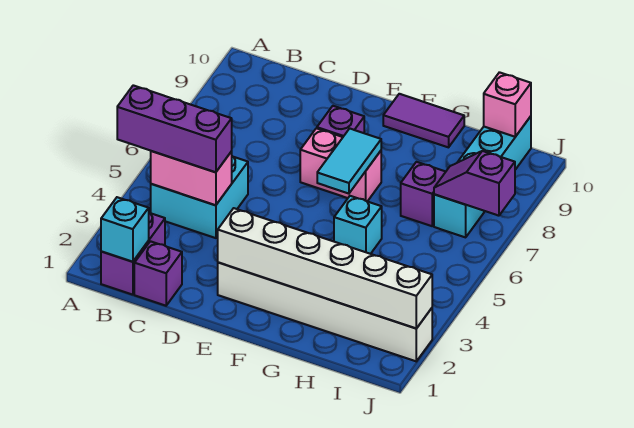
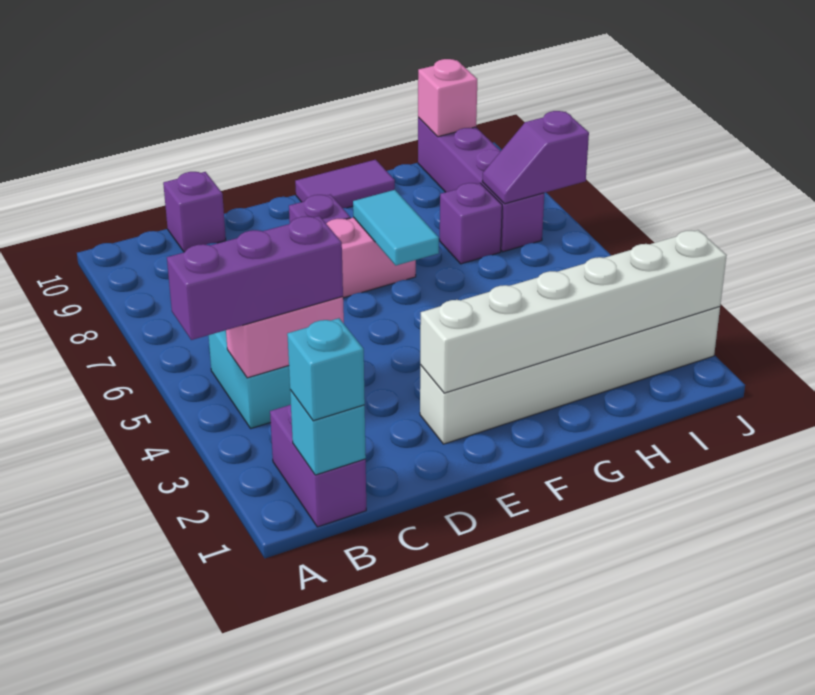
purple 1x1 brick [134,241,182,306] -> purple 1x1 brick moved to [163,172,226,252]
cyan 1x1 brick [334,196,382,254] -> cyan 1x1 brick moved to [287,318,365,421]
cyan 1x4 brick [434,116,531,237] -> purple 1x4 brick [418,117,544,252]

